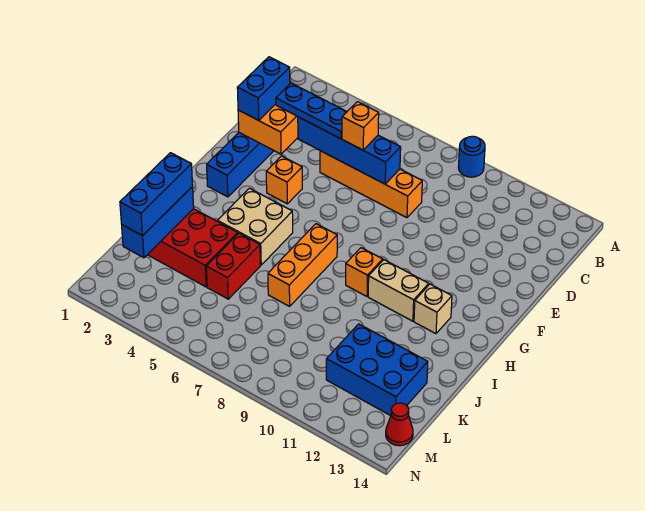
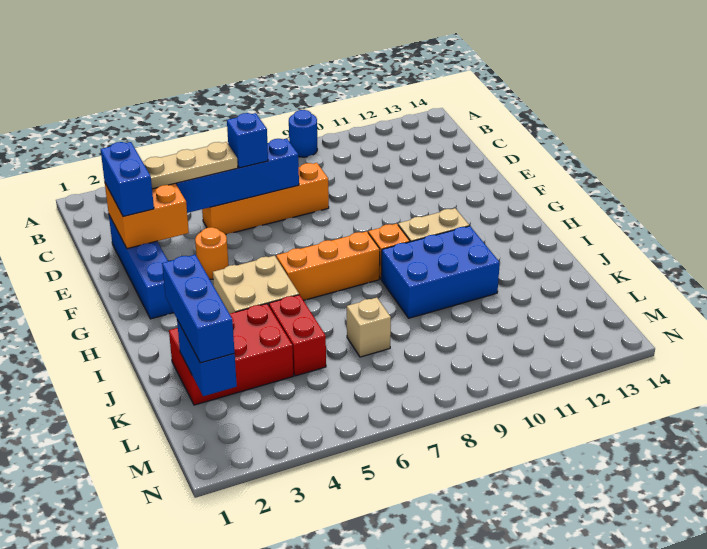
blue 1x3 plate [276,83,347,139] -> tan 1x3 plate [143,142,238,189]
orange 1x1 brick [342,102,379,150] -> blue 1x1 brick [227,113,268,168]
orange 1x1 brick [266,156,302,204] -> orange 1x1 round brick [195,227,229,279]
orange 1x3 brick [268,224,337,306] -> orange 1x3 brick turned to [276,231,380,300]
tan 1x1 brick [414,284,452,334] -> tan 1x1 brick moved to [347,298,391,357]
blue 1x3 brick [122,186,194,258] -> blue 1x2 brick [177,320,237,396]
blue 2x3 brick [326,324,428,416] -> blue 2x3 brick moved to [381,226,500,318]
red 1x1 cone [386,403,413,446] -> none

